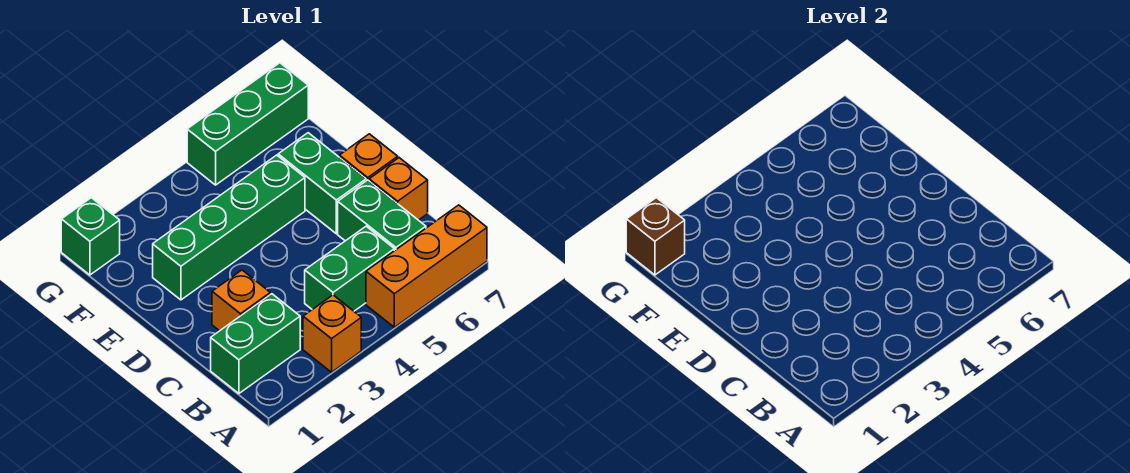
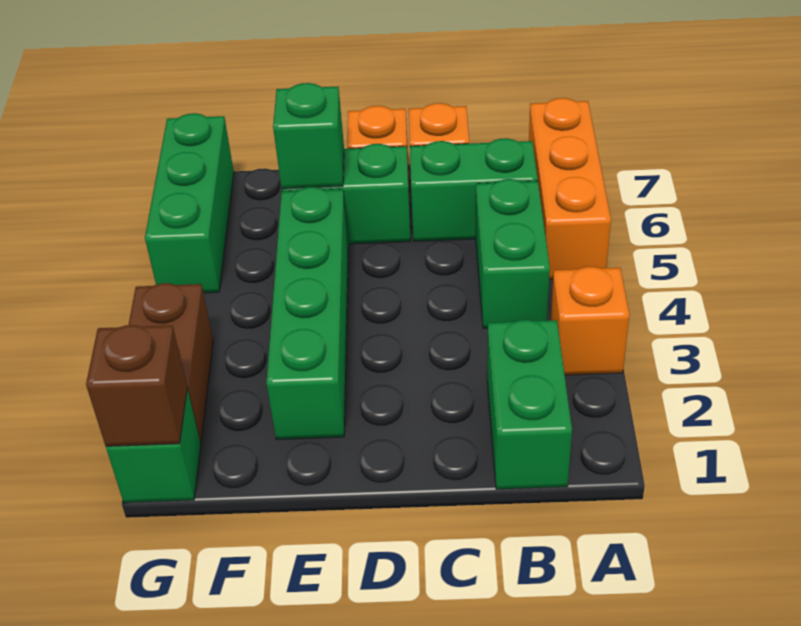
orange 1x1 brick [212,270,270,331] -> none
none -> green 1x1 brick [273,83,344,189]
none -> brown 1x2 brick [129,283,213,442]

